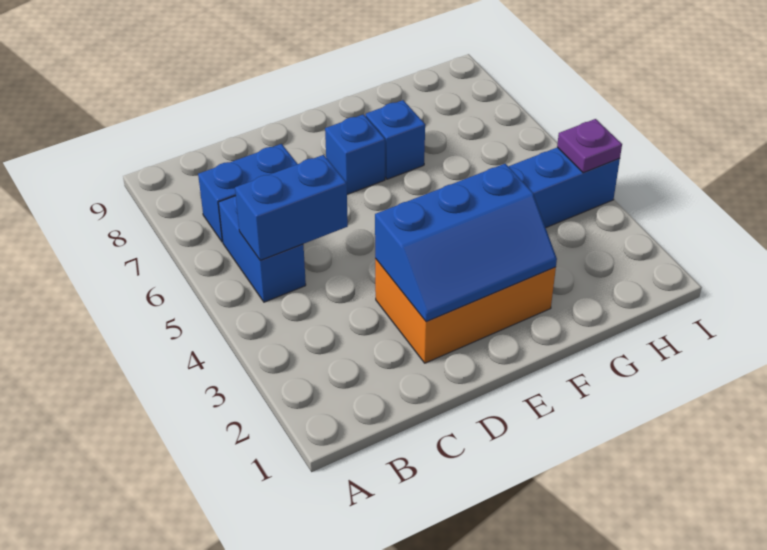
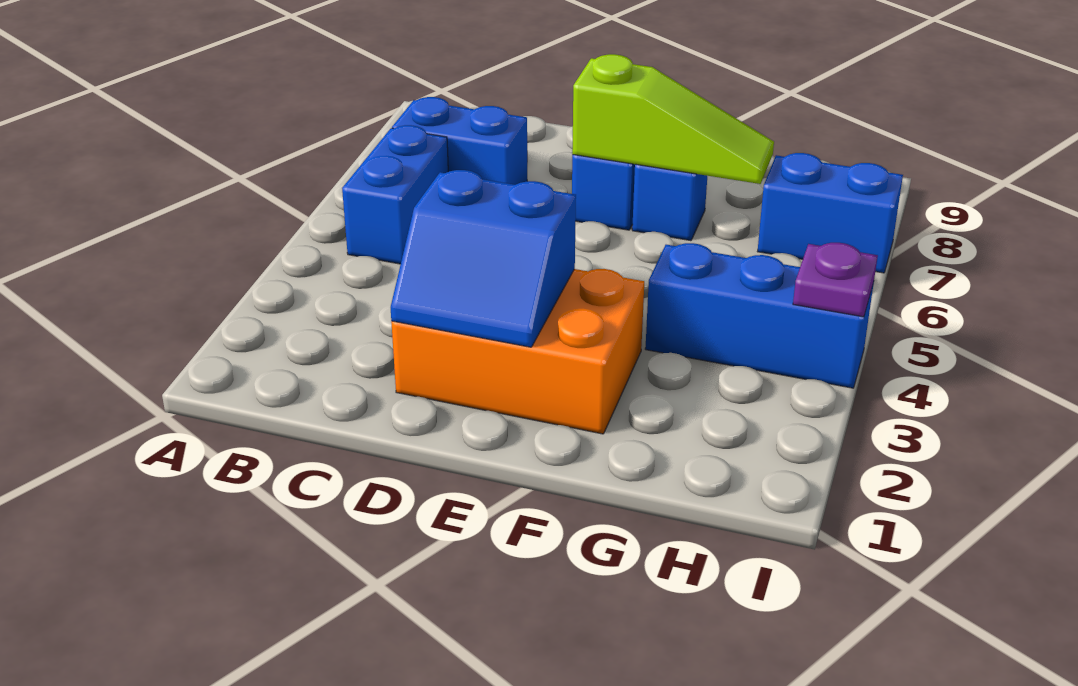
blue 1x2 brick [235,155,348,260] -> blue 1x2 brick moved to [758,153,903,273]
blue 2x3 slope [375,164,557,322] -> blue 2x2 slope [391,170,576,347]
none -> lime 1x3 slope [572,54,774,184]

